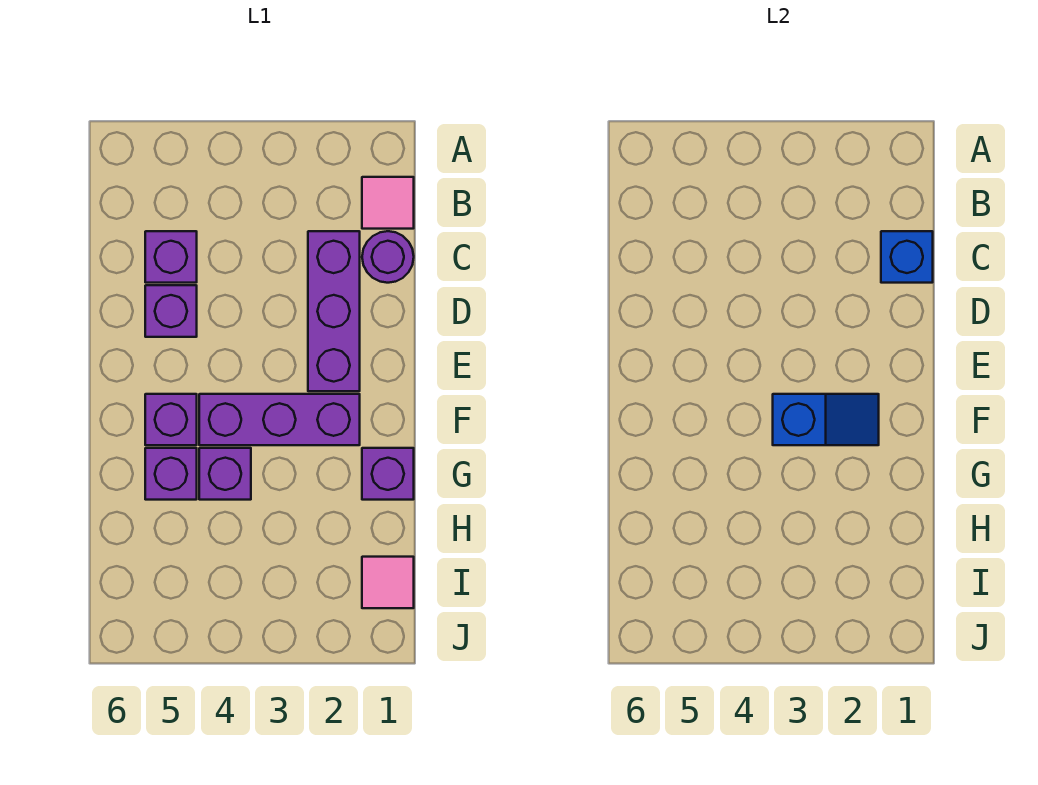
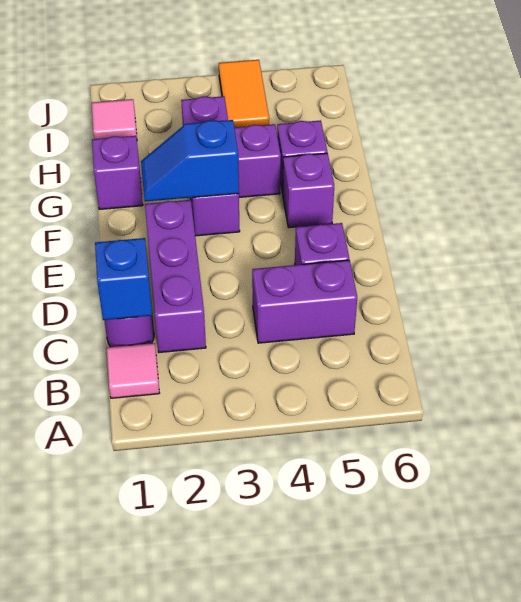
purple 1x1 brick [145,231,197,283] -> purple 1x2 brick [252,260,357,343]
purple 1x3 brick [199,394,360,445] -> purple 1x3 brick turned to [181,96,240,236]
none -> orange 1x2 tile [219,60,269,128]

